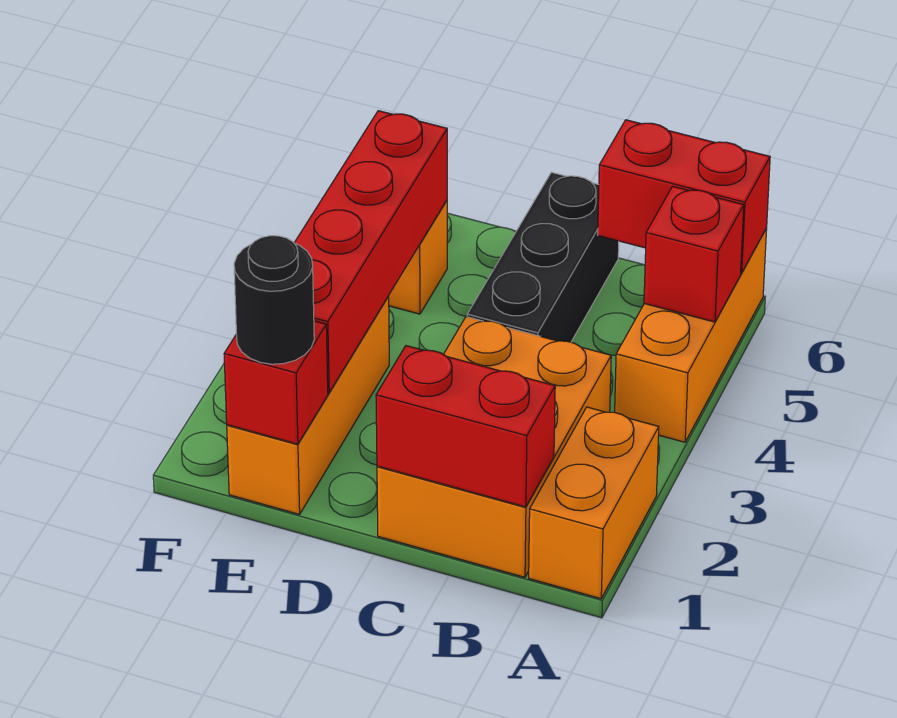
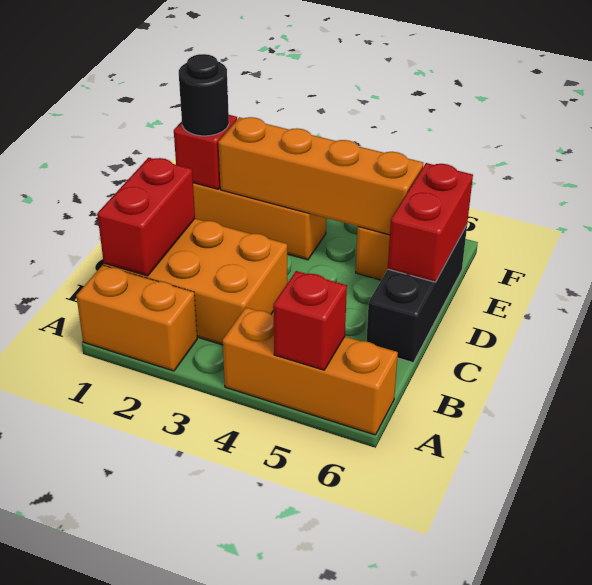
red 1x2 brick [598,120,770,273] -> red 1x2 brick moved to [388,163,473,282]
black 1x3 brick [467,172,619,342] -> black 1x3 brick turned to [366,225,467,362]
red 1x4 brick [294,111,447,393] -> orange 1x4 brick [218,117,423,235]

